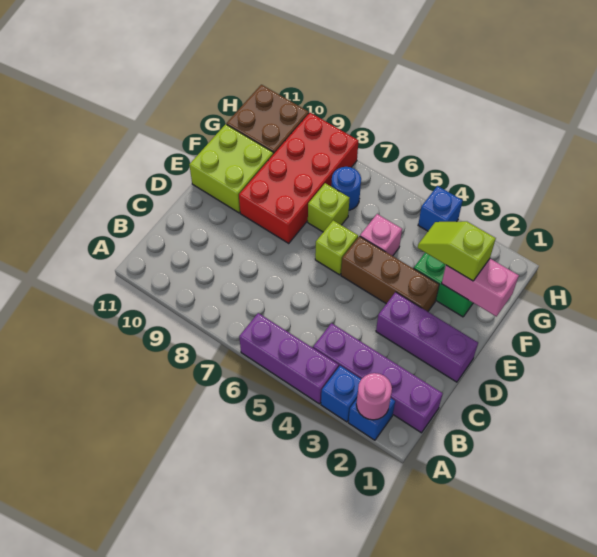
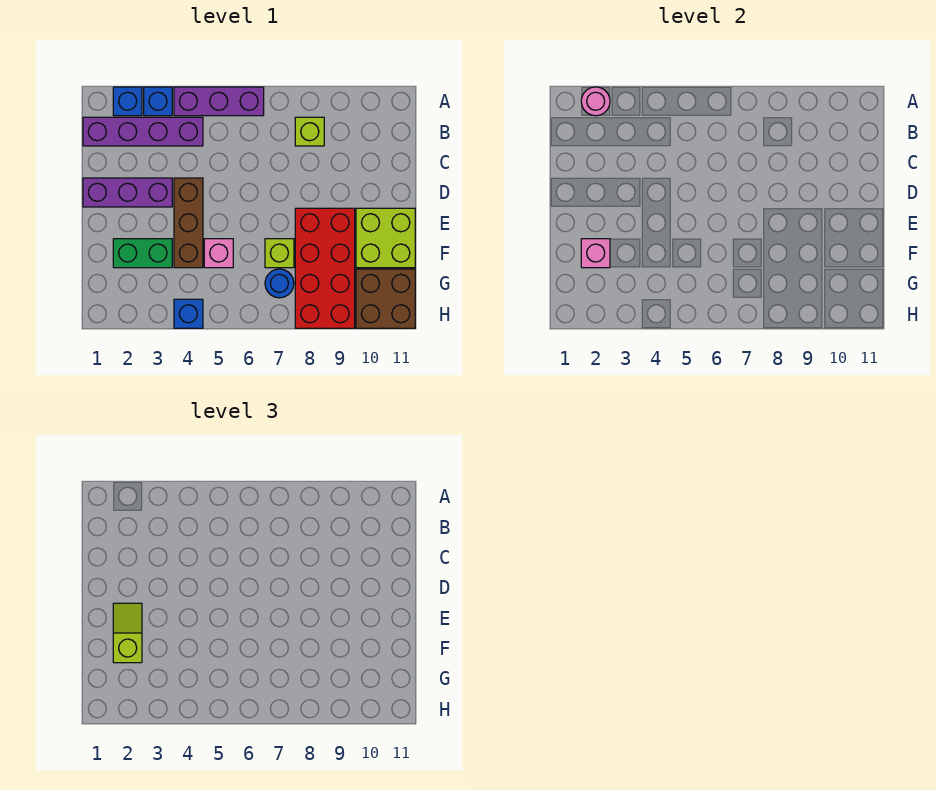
brown 1x3 brick [341,236,439,312] -> brown 1x3 brick turned to [174,178,203,268]
lime 1x1 brick [315,221,358,275] -> lime 1x1 brick moved to [295,117,324,146]
pink 1x2 brick [442,259,519,317] -> pink 1x1 brick [581,239,610,268]
lime 1x2 slope [418,221,496,281] -> lime 1x2 slope turned to [113,603,142,663]

